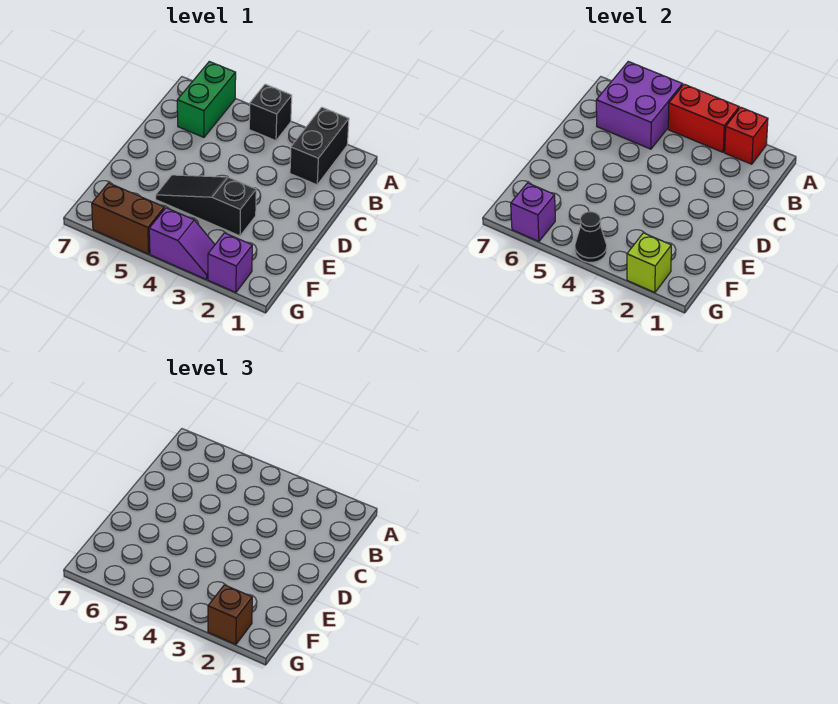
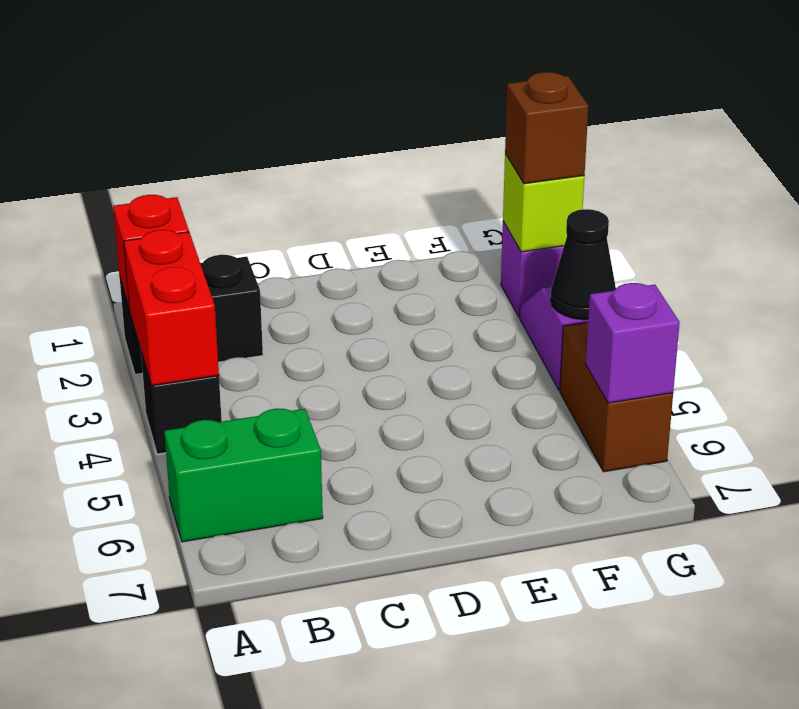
purple 2x2 brick [596,62,683,149] -> none
black 1x3 slope [156,175,256,236] -> none

